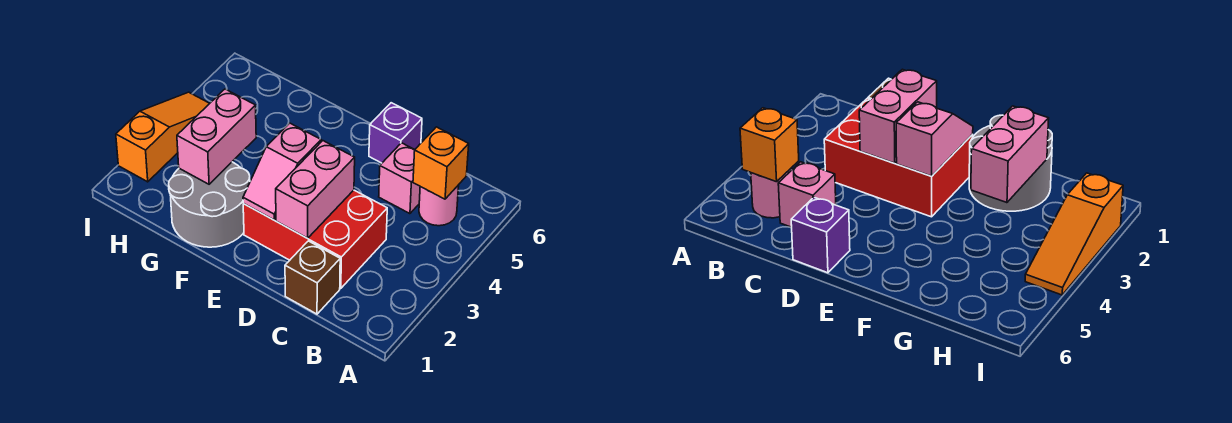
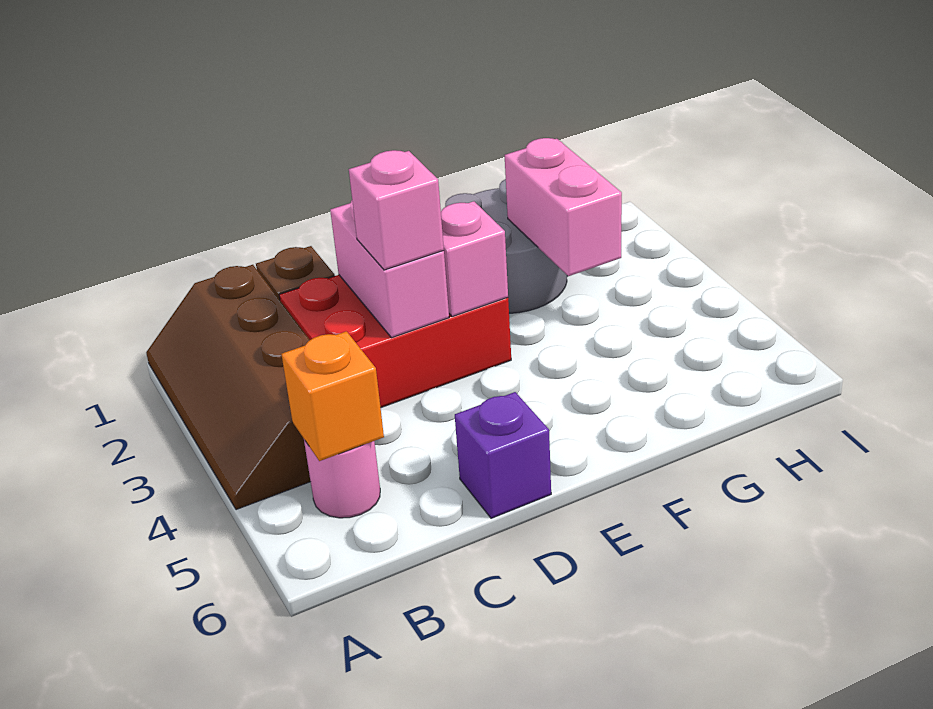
none -> brown 2x4 slope [146,265,311,510]
pink 1x1 brick [379,143,420,214] -> pink 1x1 brick moved to [349,150,444,270]
orange 1x3 slope [116,92,210,182] -> none

